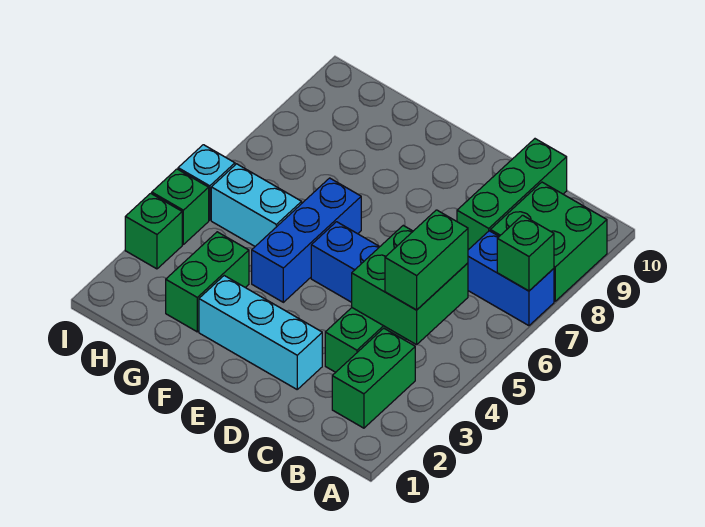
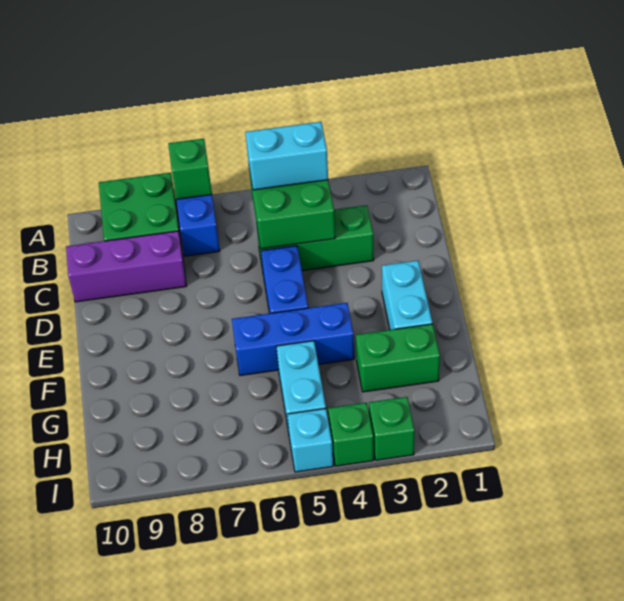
green 1x2 brick [332,328,415,428] -> none
green 1x2 brick [385,210,468,310] -> cyan 1x2 brick [245,122,328,190]
green 1x3 brick [457,139,567,250] -> purple 1x3 brick [66,231,186,302]
cyan 1x3 brick [199,276,322,389] -> cyan 1x2 brick [382,261,433,330]

